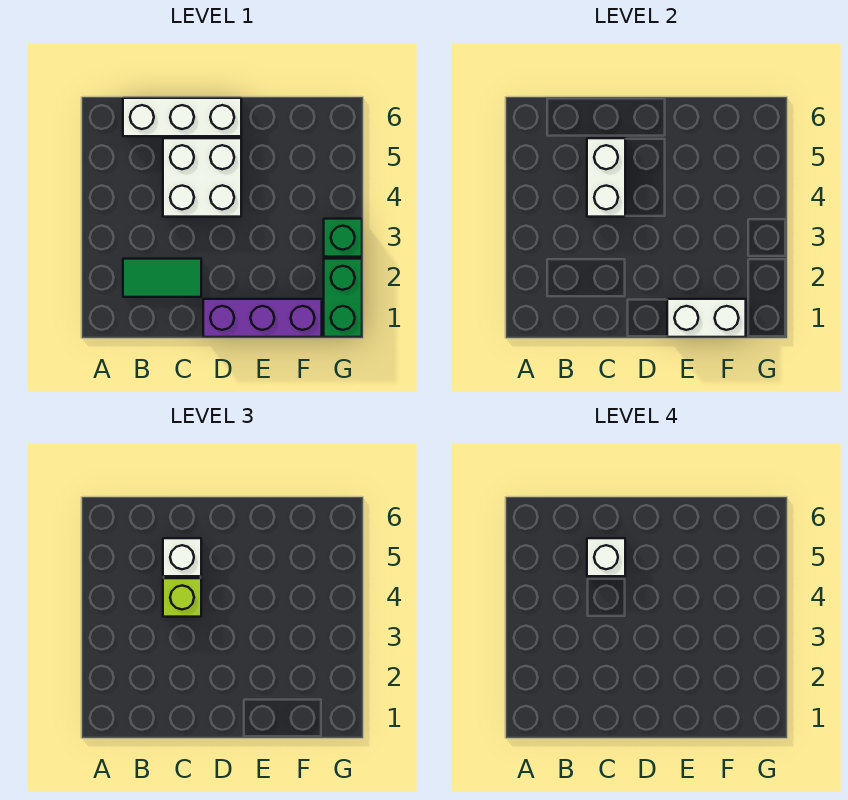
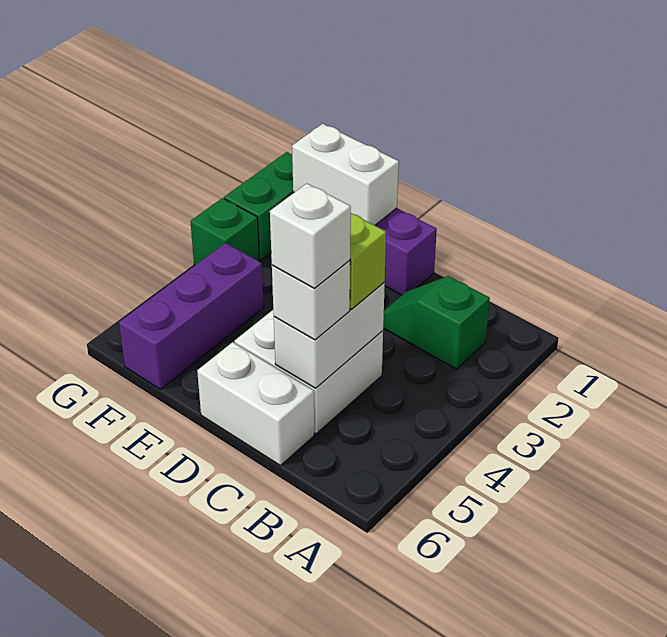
green 1x2 tile [123,259,201,297] -> green 1x2 slope [383,276,490,369]
white 1x3 brick [123,98,241,136] -> white 1x2 brick [197,342,314,465]
none -> purple 1x3 brick [119,243,264,389]

